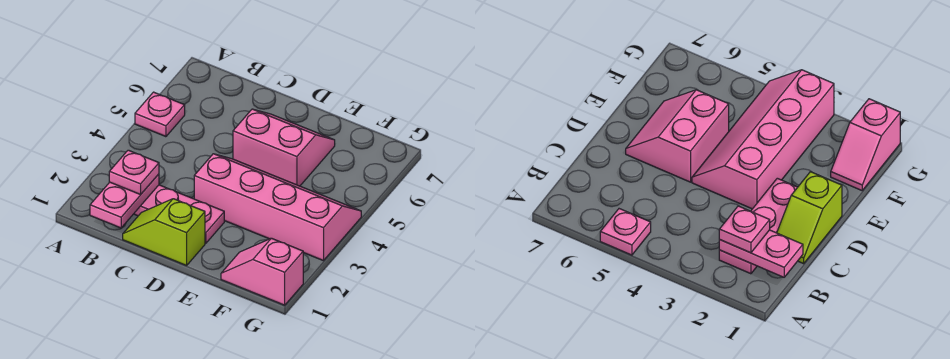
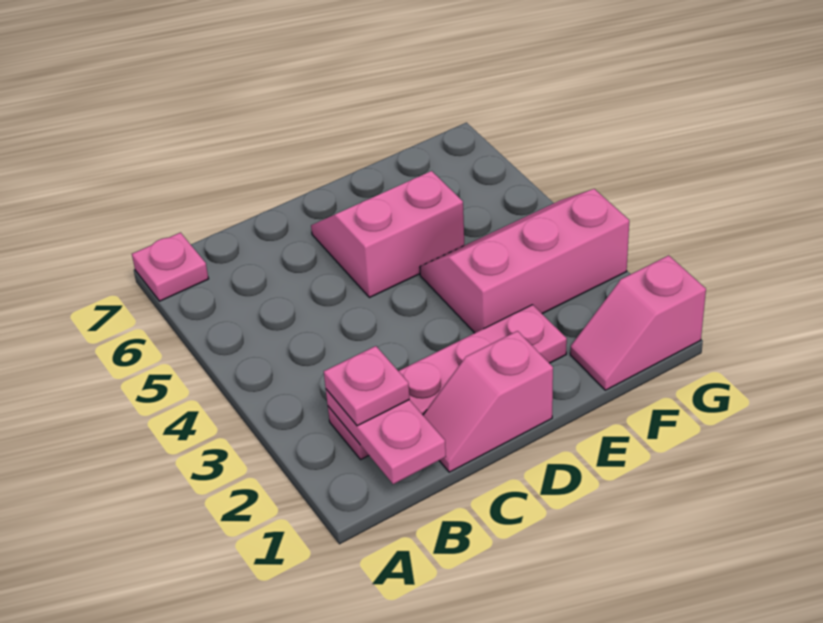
pink 1x1 plate [135,92,185,137] -> pink 1x1 plate moved to [132,233,209,301]
pink 1x3 plate [134,185,224,243] -> pink 1x4 plate [328,305,567,459]
lime 1x2 slope [123,199,205,266] -> pink 1x2 slope [423,331,553,472]
pink 2x4 slope [194,154,361,261] -> pink 2x3 slope [420,189,629,333]

